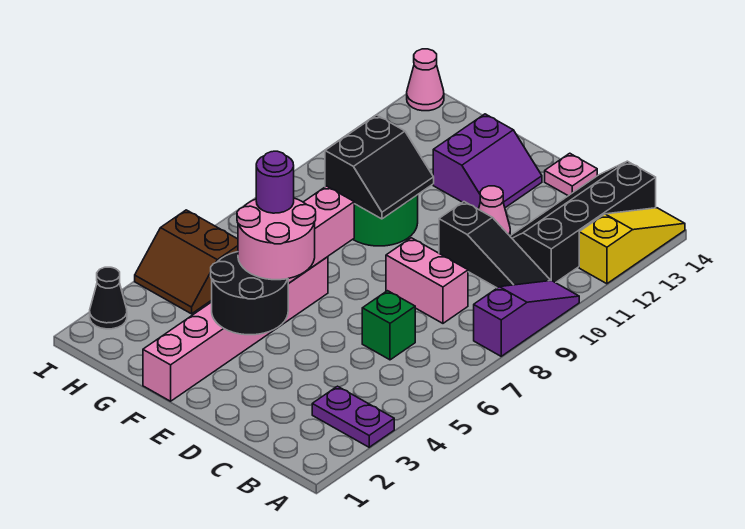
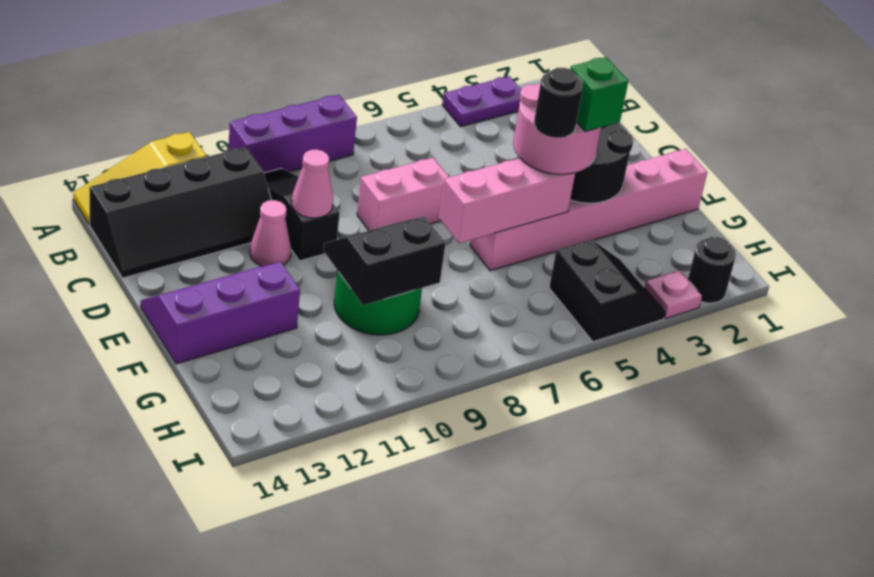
purple 1x2 plate [312,386,394,447] -> purple 1x2 plate turned to [442,76,521,127]
purple 1x3 slope [474,281,579,356] -> purple 1x3 brick [228,95,357,173]
green 1x1 brick [362,291,415,360] -> green 1x1 brick moved to [570,57,628,132]
pink 1x2 brick [386,238,468,323] -> pink 1x2 brick turned to [357,158,449,231]
pink 1x1 plate [545,153,597,196] -> pink 1x1 plate moved to [645,270,702,319]
purple 2x2 slope [433,114,542,209] -> purple 2x3 slope [141,262,300,364]
purple 1x1 round brick [256,151,294,213] -> black 1x1 round brick [534,68,583,138]
brown 2x2 slope [135,210,238,314] -> black 2x2 slope [549,240,665,342]
black 1x1 cone [90,267,127,329] -> black 1x1 round brick [688,237,736,303]
pink 1x1 cone [407,49,444,111] -> pink 1x1 cone moved to [292,149,333,218]

